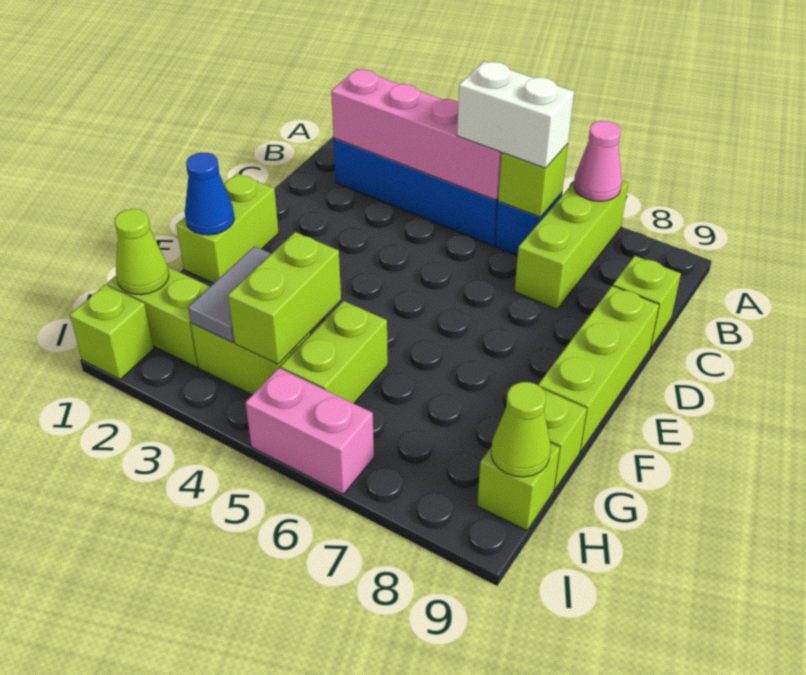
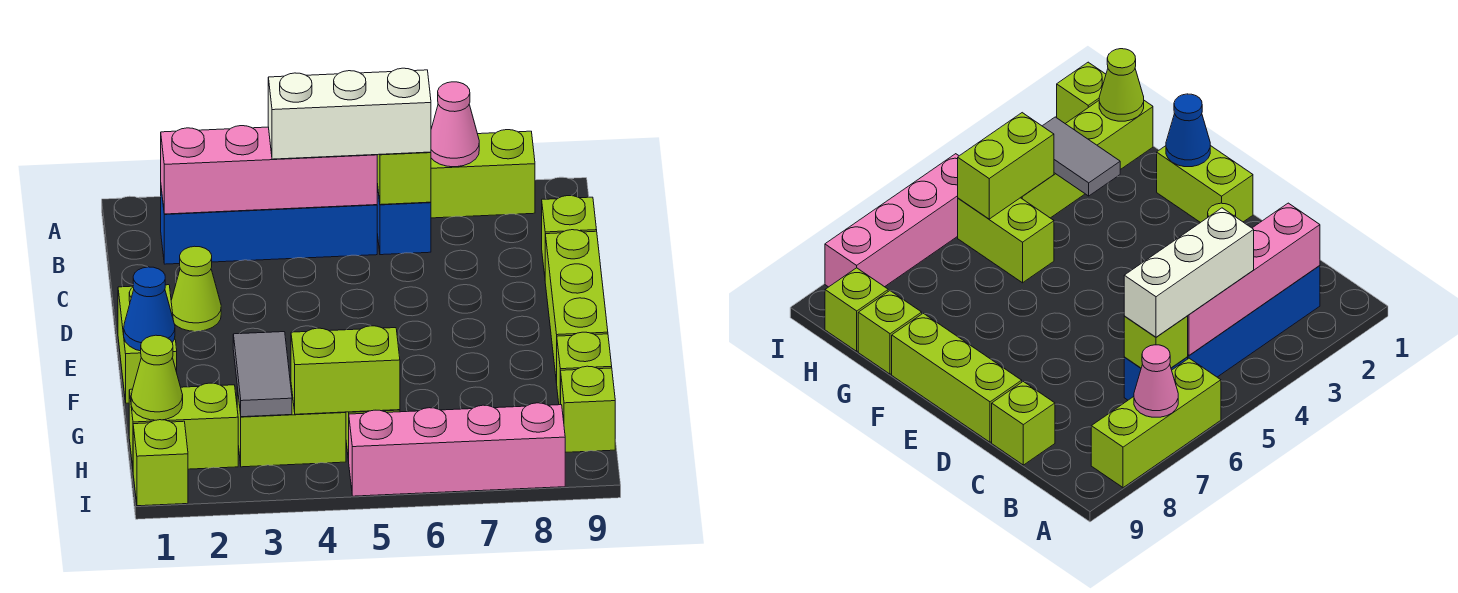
lime 1x3 brick [514,180,628,309] -> lime 1x3 brick turned to [431,130,535,218]
white 1x2 brick [457,61,574,168] -> white 1x3 brick [268,68,431,159]
lime 1x2 brick [228,232,341,364] -> lime 1x2 brick turned to [291,326,400,414]
lime 1x1 cone [491,382,551,477] -> lime 1x1 cone moved to [171,246,221,331]
pink 1x2 brick [245,368,374,494] -> pink 1x4 brick [349,403,565,496]

